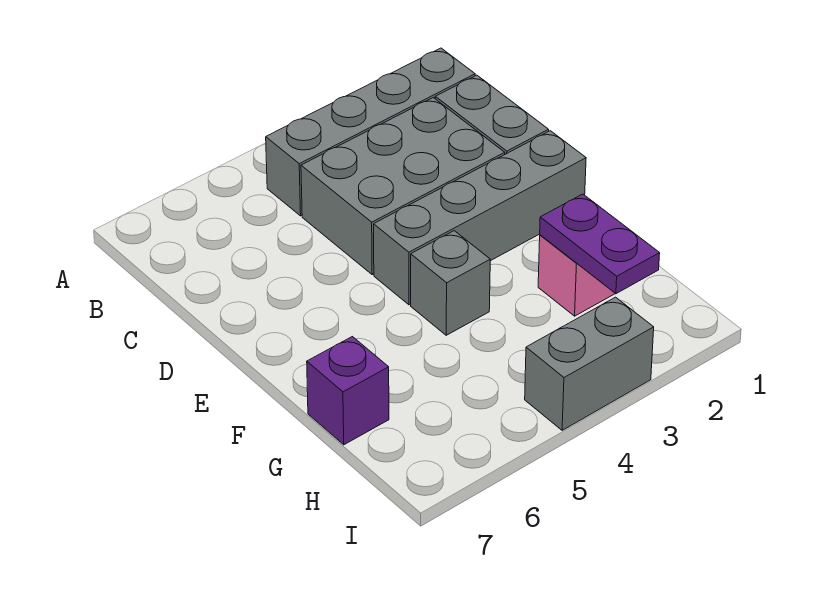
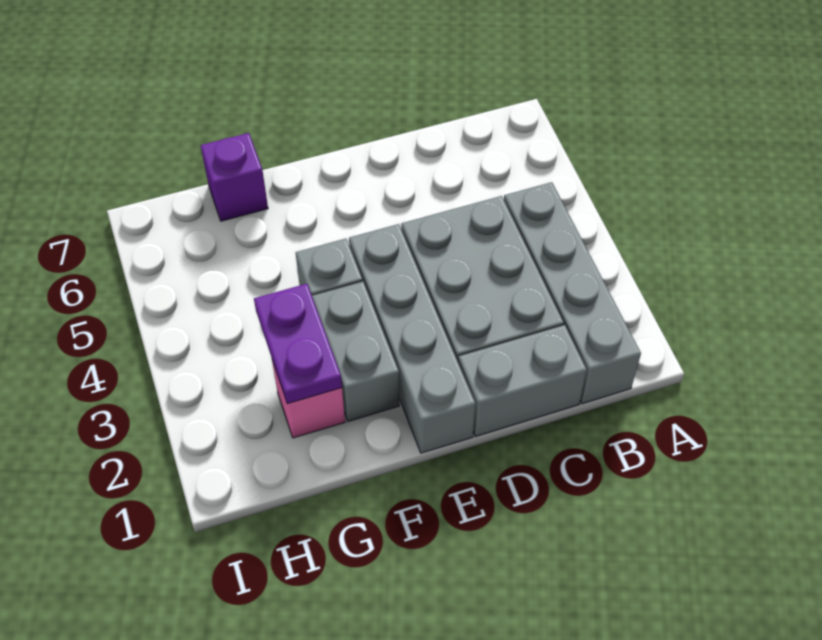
purple 1x2 plate [540,194,660,294] -> purple 1x2 plate turned to [254,284,342,404]
grey 1x2 brick [525,297,654,430] -> grey 1x2 brick moved to [312,282,399,421]

